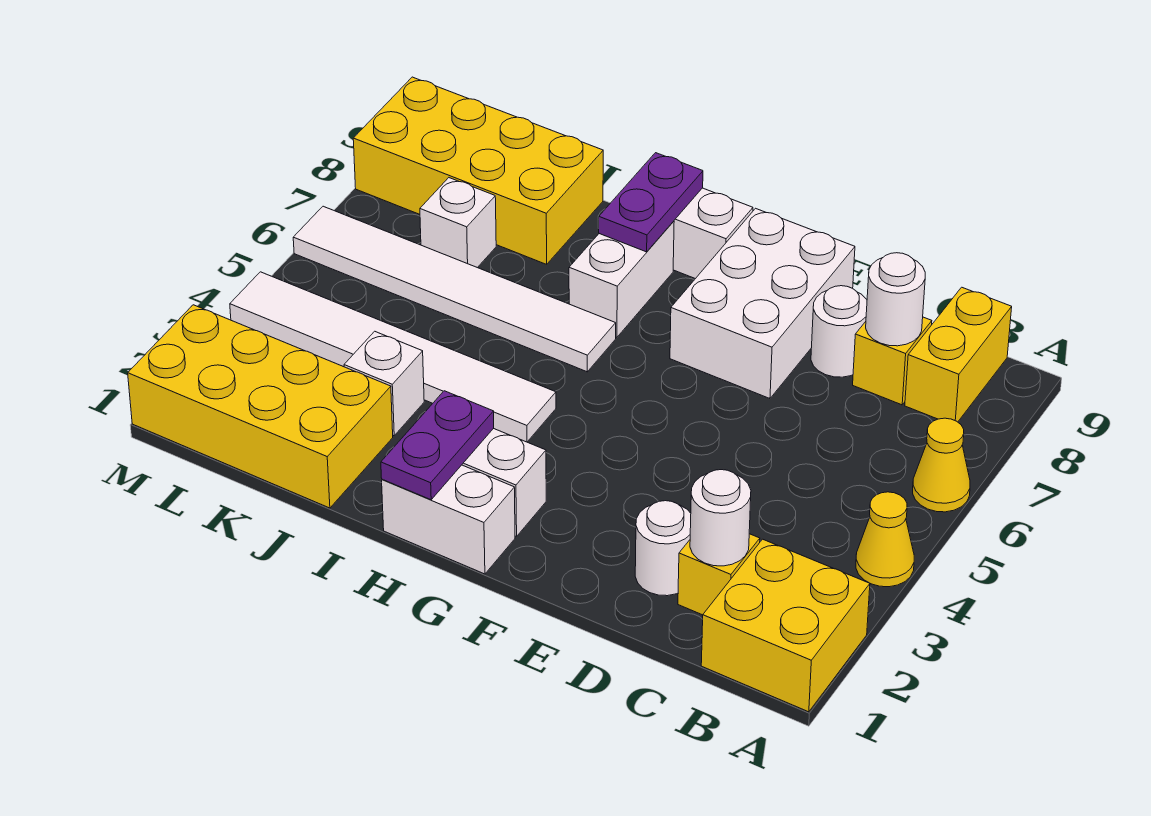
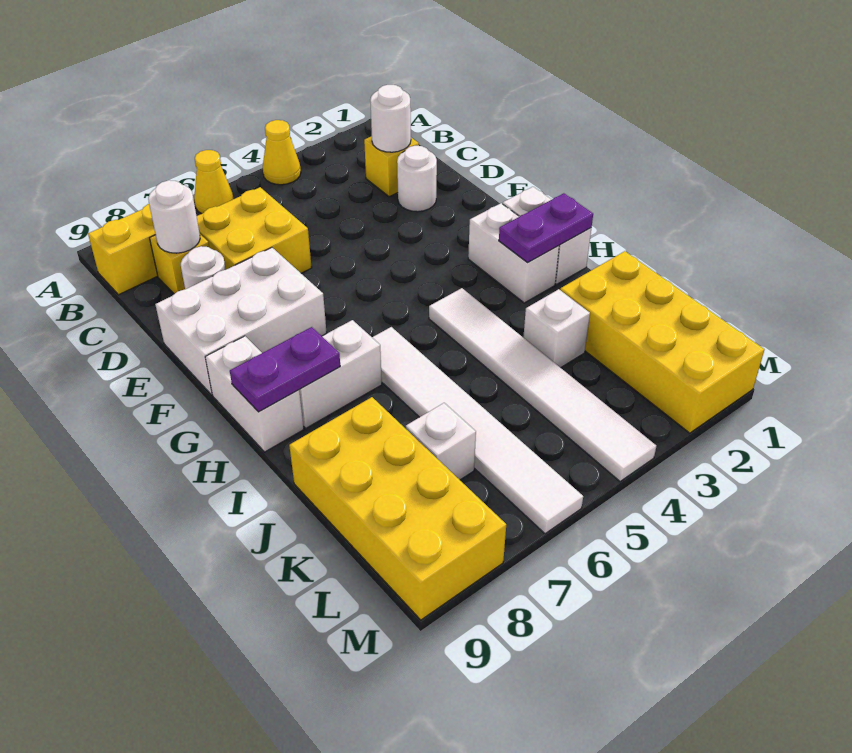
yellow 2x2 brick [701,539,870,712] -> yellow 2x2 brick moved to [197,187,312,273]

